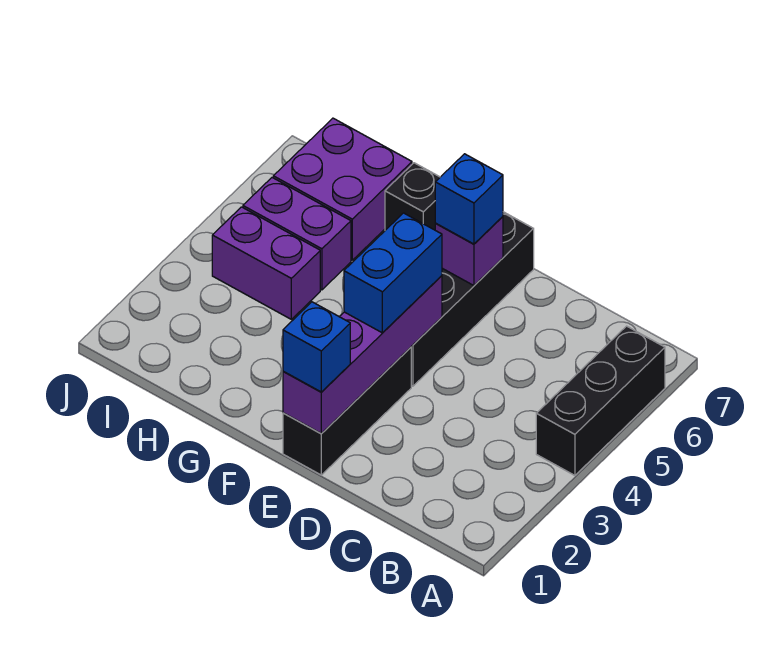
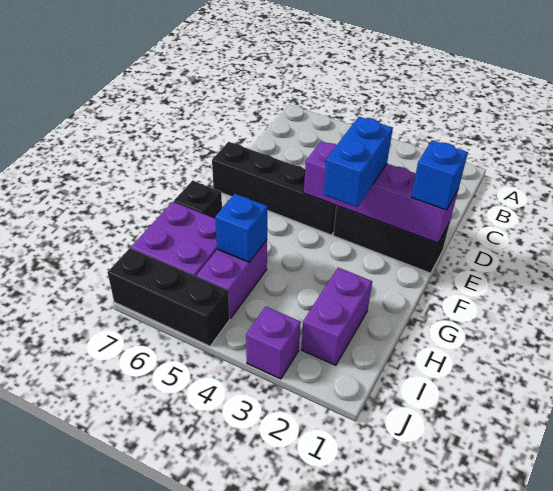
black 1x3 brick [536,326,665,475] -> black 1x3 brick moved to [108,248,230,346]
blue 1x2 brick [344,213,442,333] -> blue 1x2 brick turned to [323,117,393,207]
purple 1x1 brick [435,217,503,286] -> purple 1x1 brick moved to [246,307,301,379]
blue 1x1 brick [435,154,503,244] -> blue 1x1 brick moved to [215,194,268,262]
purple 1x2 brick [212,207,320,319] -> purple 1x2 brick moved to [301,268,372,365]

